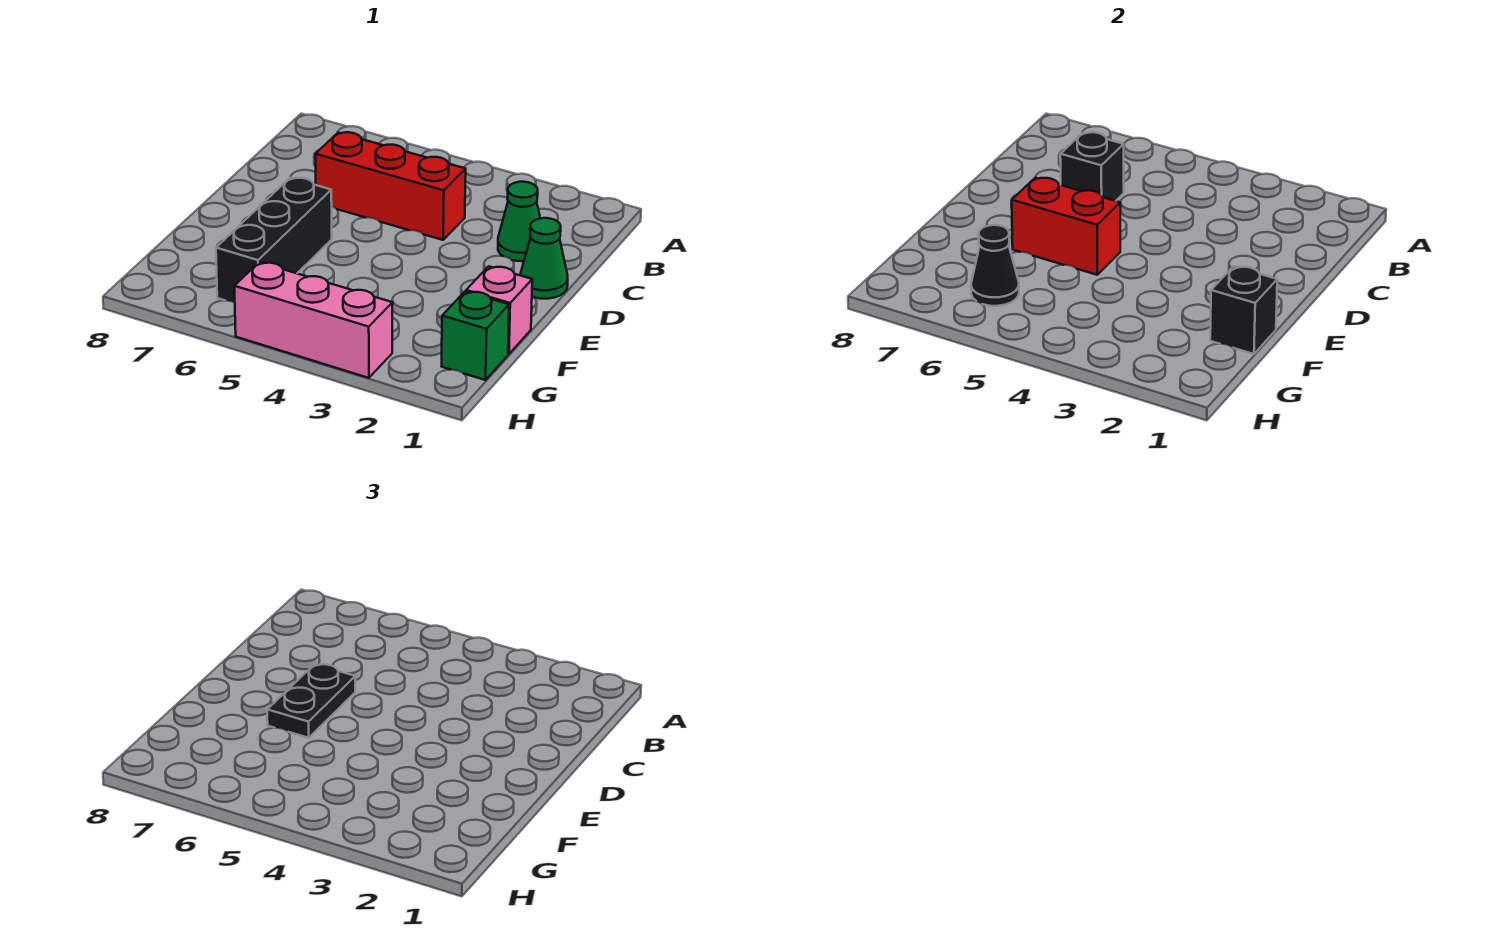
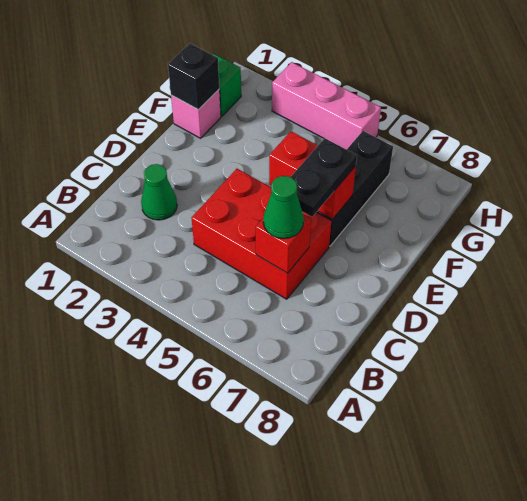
red 1x3 brick [315,132,466,240] -> red 2x3 brick [192,169,331,299]
black 1x1 brick [1060,132,1124,201] -> red 1x1 brick [256,215,311,273]
green 1x1 cone [520,218,568,299] -> green 1x1 cone moved to [263,176,304,239]
black 1x1 cone [971,225,1019,306] -> none

